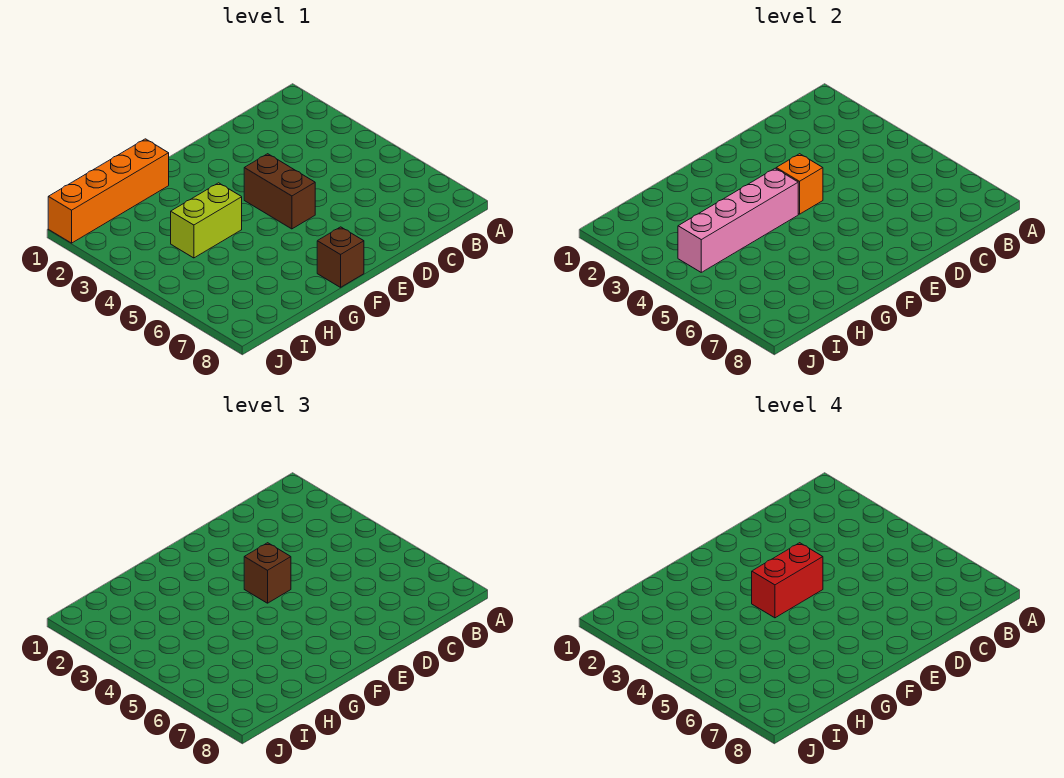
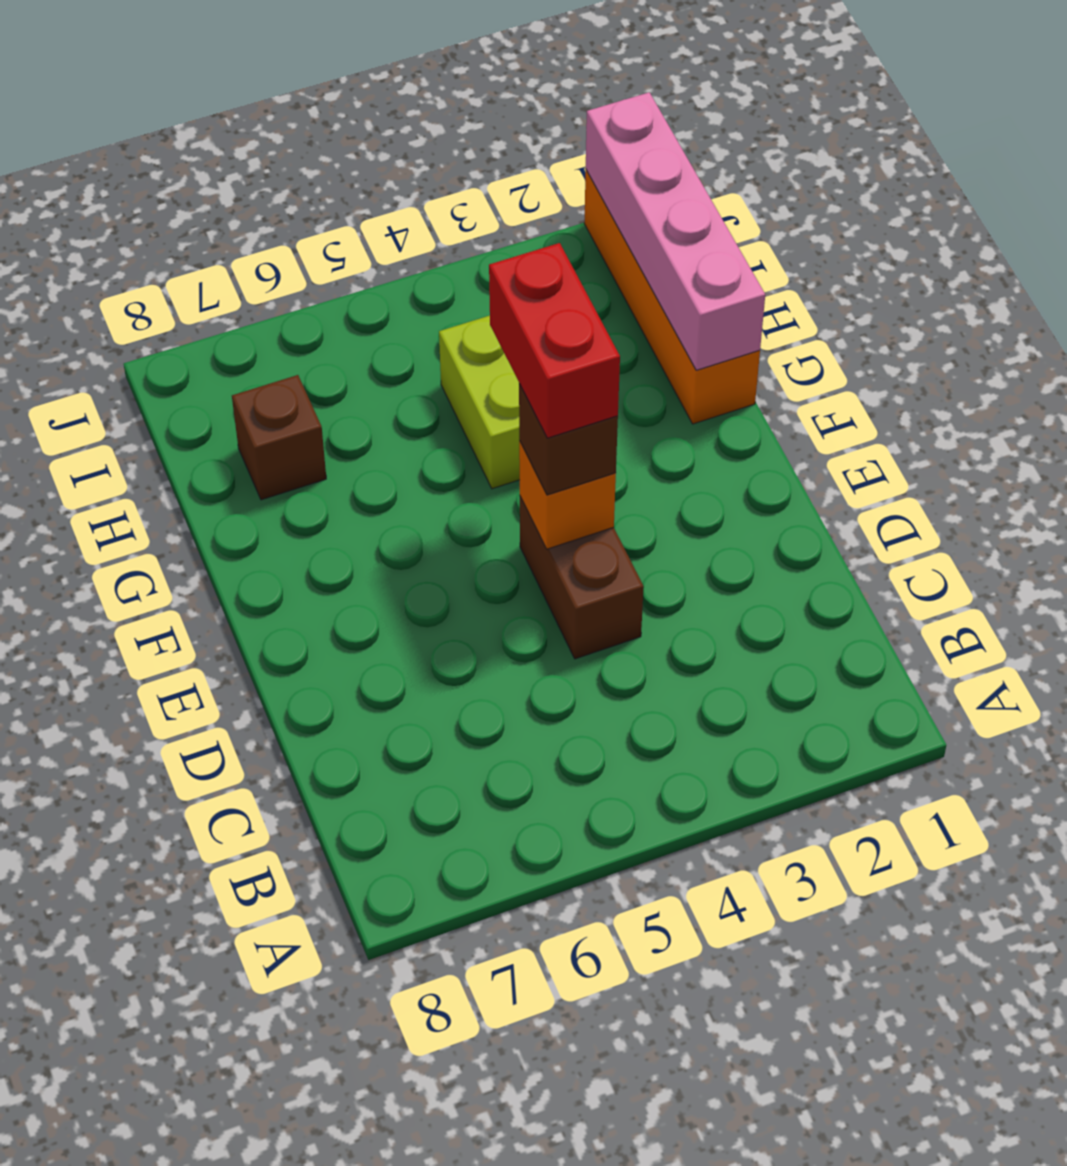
brown 1x2 brick [244,154,315,229] -> brown 1x2 brick turned to [520,497,644,659]
pink 1x4 brick [678,168,798,272] -> pink 1x4 brick moved to [586,92,765,370]
brown 1x1 brick [317,227,364,287] -> brown 1x1 brick moved to [232,375,326,500]

